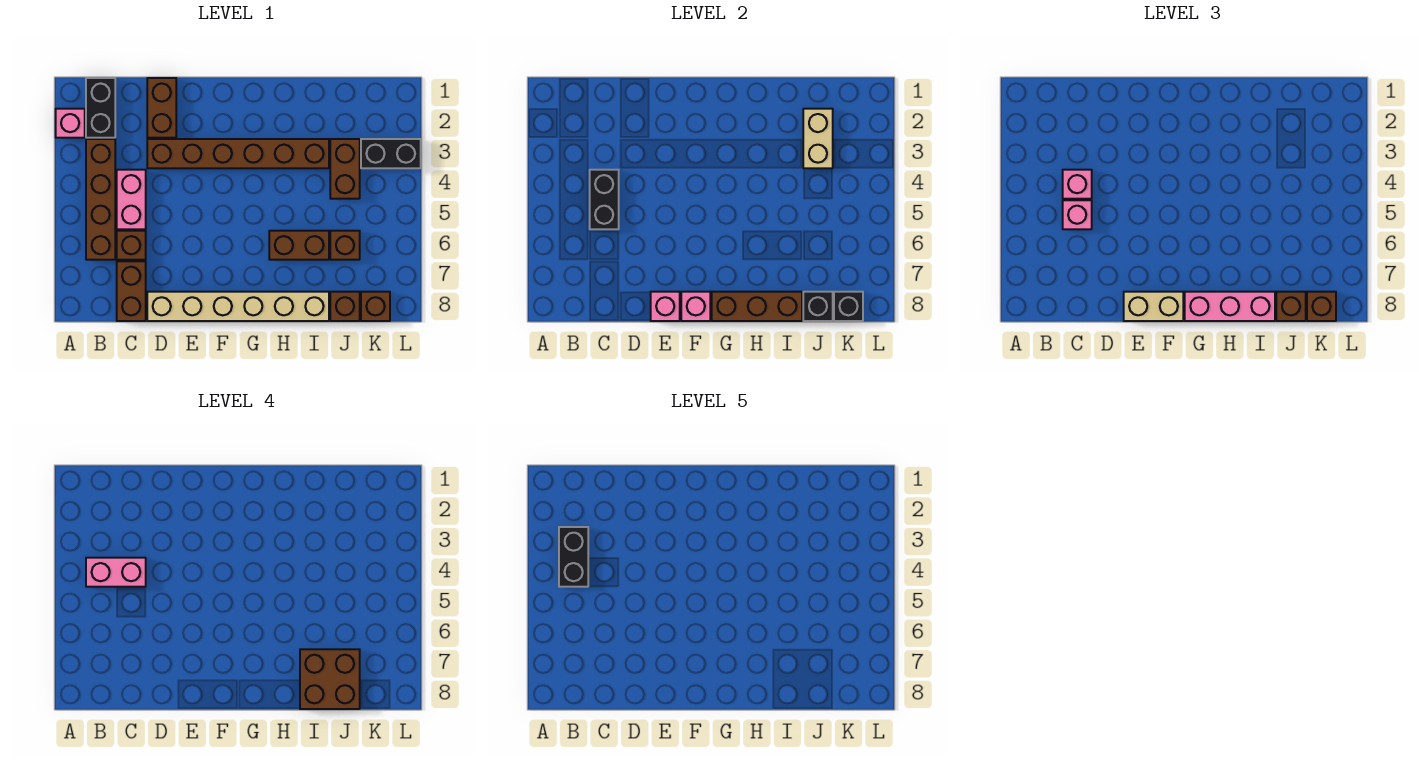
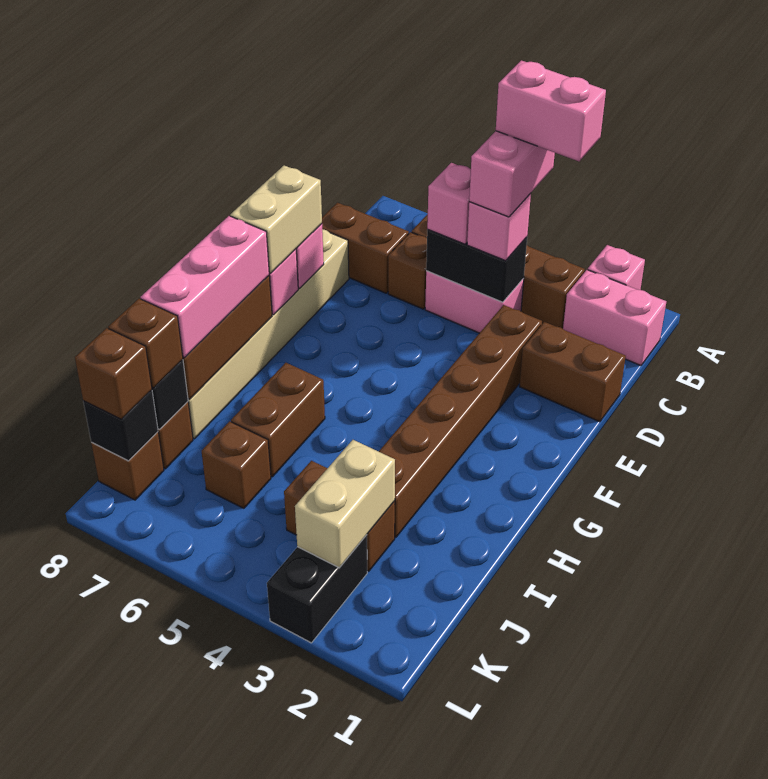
black 1x2 brick [86,78,115,138] -> pink 1x2 brick [563,270,666,366]
black 1x2 brick [559,527,588,587] -> pink 1x2 brick [496,60,606,161]
brown 2x2 brick [300,649,360,709] -> none
tan 1x2 brick [803,109,833,168] -> tan 1x2 brick turned to [295,440,395,568]

